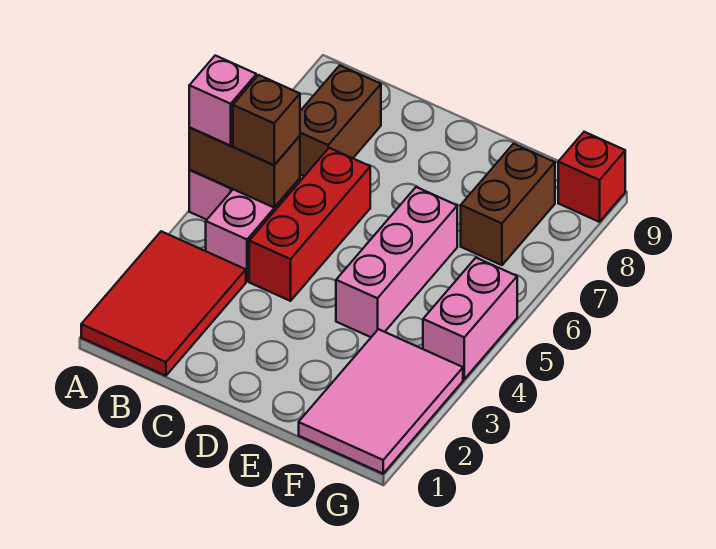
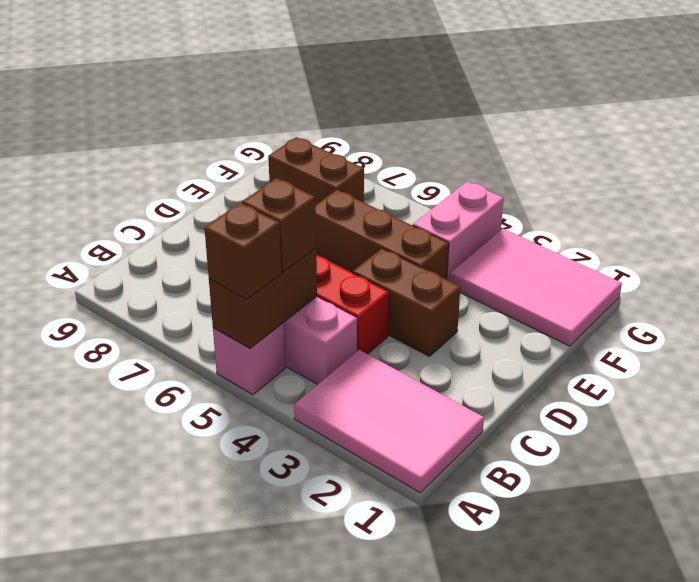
red 2x3 tile [81,231,246,376] -> pink 2x3 tile [294,350,484,493]
pink 1x1 brick [189,55,256,146] -> brown 1x1 brick [204,203,282,299]
brown 1x2 brick [300,65,381,176] -> brown 1x2 brick moved to [353,248,460,357]
pink 1x3 brick [336,187,457,337] -> brown 1x3 brick [315,190,449,280]
pink 1x2 brick [423,258,517,379] -> pink 1x2 brick turned to [413,182,504,281]
red 1x1 brick [558,132,625,222] -> none

